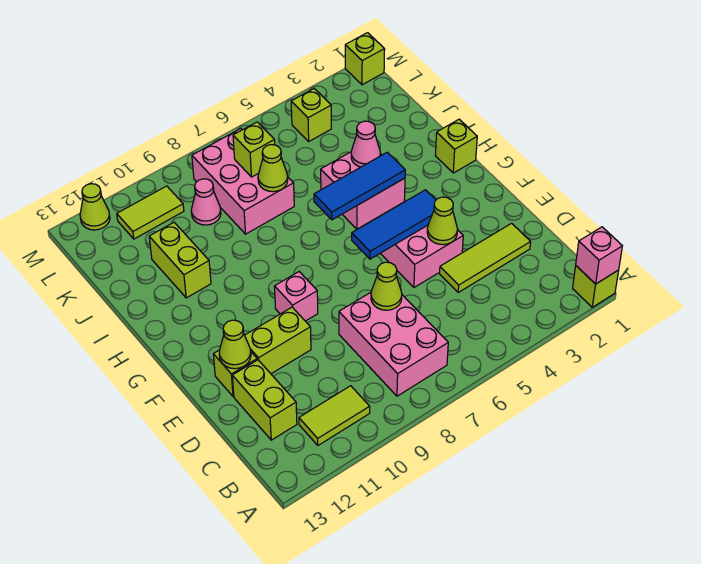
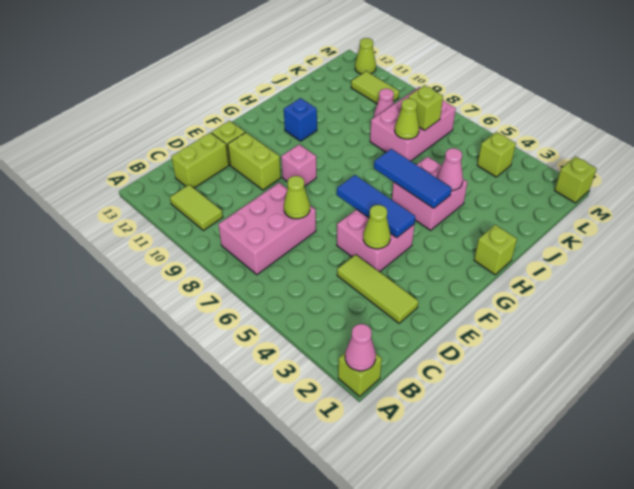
pink 1x1 brick [576,227,622,284] -> pink 1x1 cone [345,324,376,371]
lime 1x1 cone [219,320,251,369] -> none
none -> blue 1x1 brick [284,98,317,141]
lime 1x2 brick [149,223,211,298] -> none

